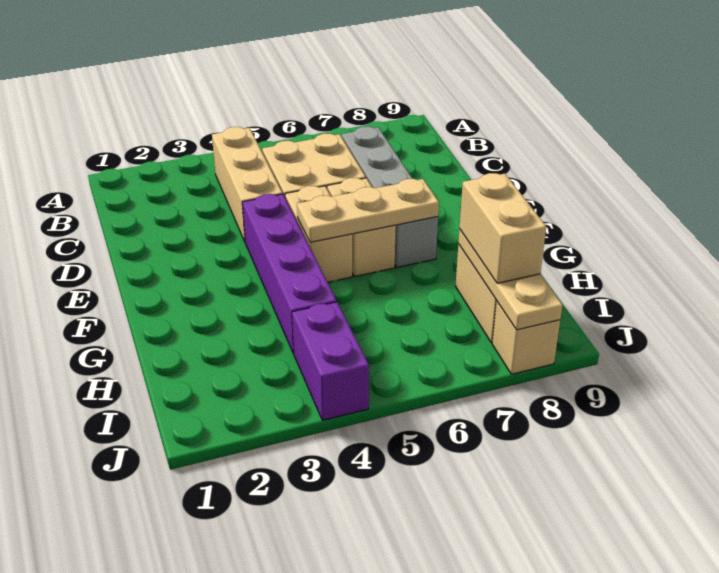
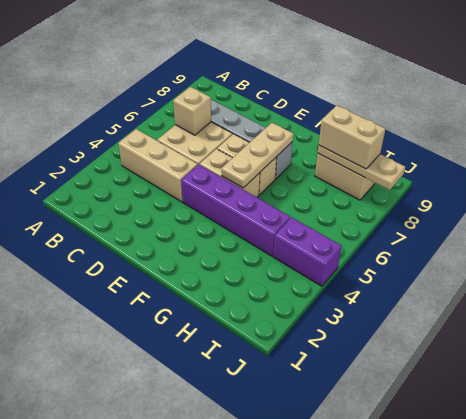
tan 1x1 brick [492,301,560,374] -> tan 1x1 brick moved to [173,87,211,135]

